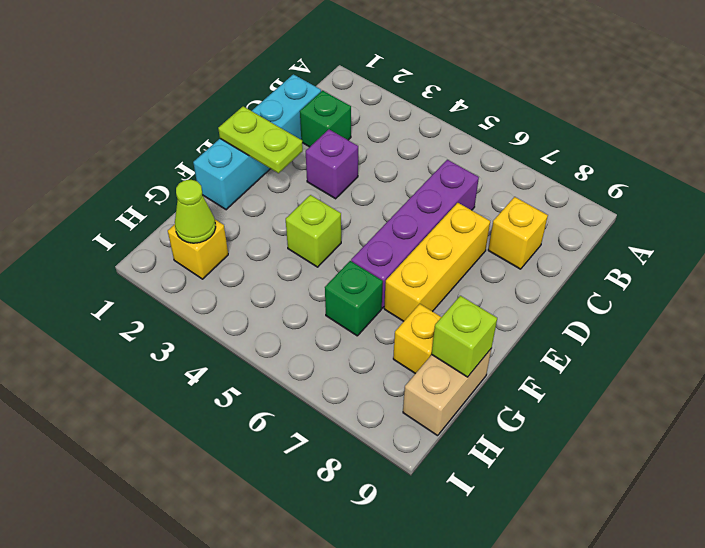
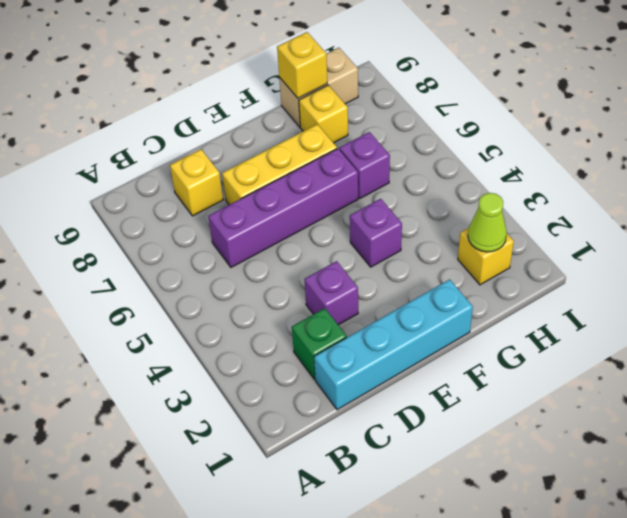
lime 1x2 plate [218,106,303,173] -> none
lime 1x1 brick [286,195,341,267] -> purple 1x1 brick [350,199,402,267]
green 1x1 brick [325,261,383,336] -> purple 1x1 brick [339,132,390,198]
lime 1x1 brick [432,296,497,377] -> yellow 1x1 brick [277,32,327,98]

